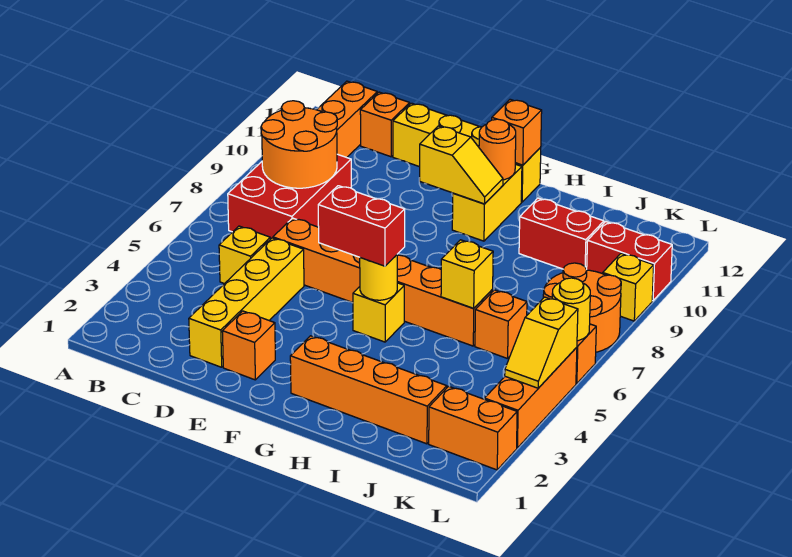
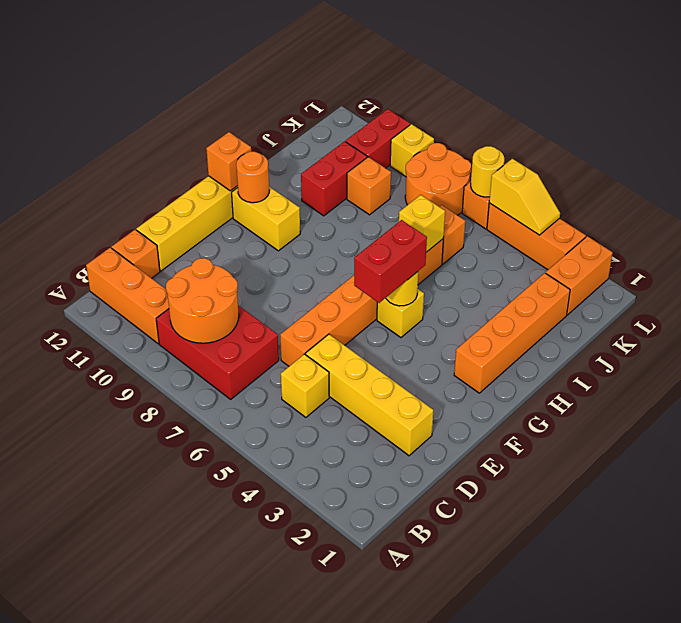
orange 1x1 brick [222,311,275,380] -> orange 1x1 brick moved to [347,157,391,215]
yellow 1x2 slope [420,126,503,204] -> none

